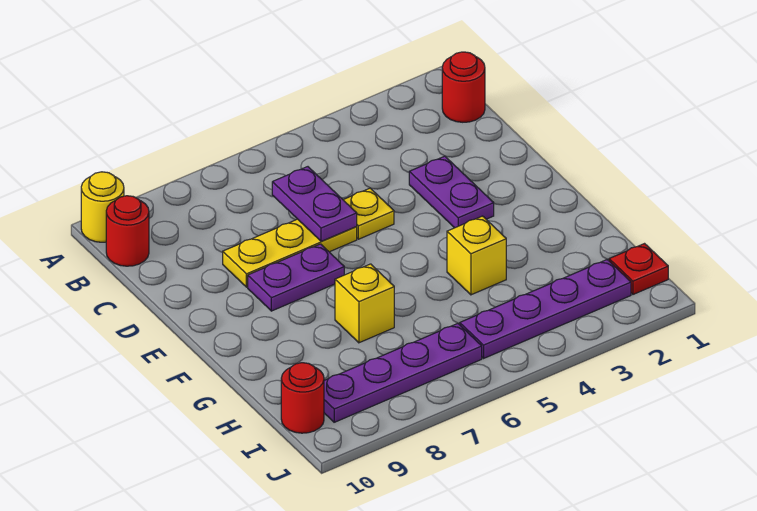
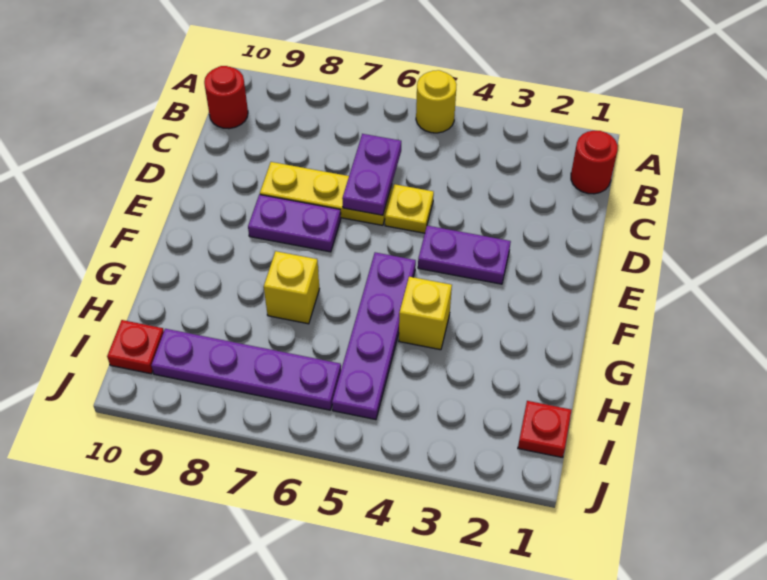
yellow 1x1 round brick [81,172,124,242] -> yellow 1x1 round brick moved to [416,70,457,133]
purple 1x2 plate [409,156,494,228] -> purple 1x2 plate turned to [418,226,511,284]
purple 1x4 plate [460,260,631,358] -> purple 1x4 plate turned to [332,252,416,420]
red 1x1 round brick [281,363,324,433] -> red 1x1 plate [107,320,164,374]

